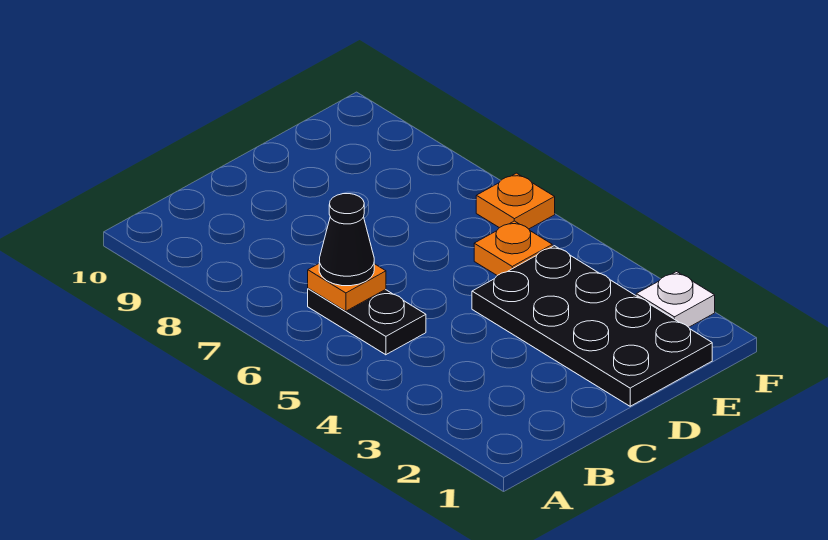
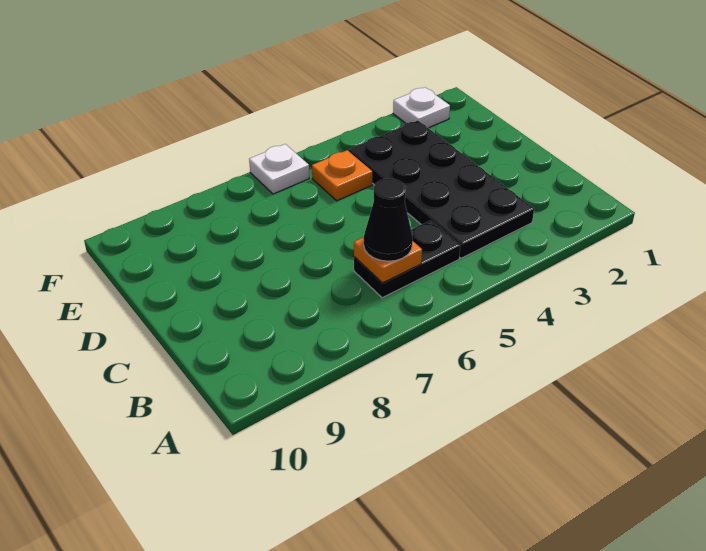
black 2x4 plate [472,246,712,406] -> black 2x4 plate turned to [349,121,534,258]
orange 1x1 plate [476,173,555,229] -> white 1x1 plate [249,144,309,194]

